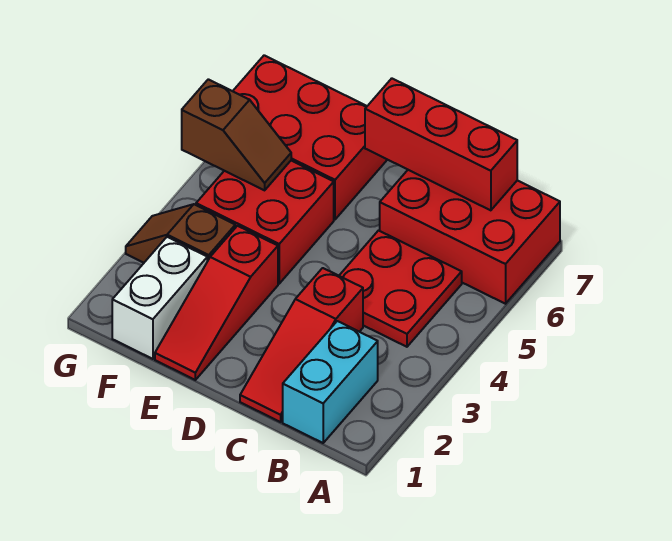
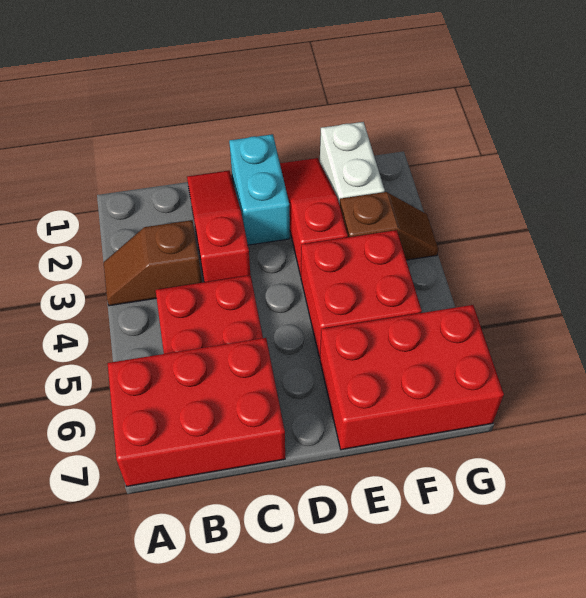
cyan 1x2 brick [283,321,378,443] -> cyan 1x2 brick moved to [229,134,290,245]
red 1x3 brick [365,78,517,210] -> none
brown 1x2 slope [182,79,291,190] -> brown 1x2 slope moved to [103,220,202,306]

